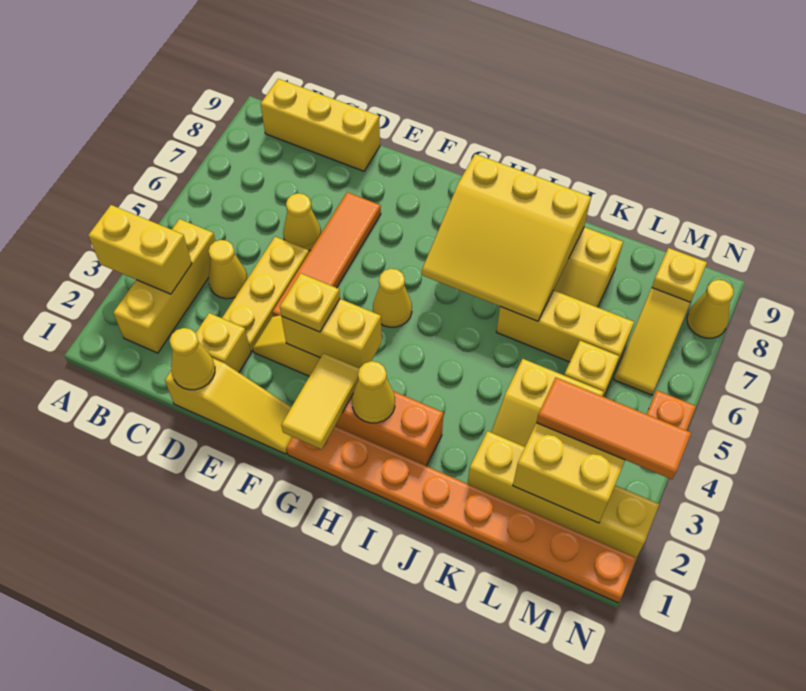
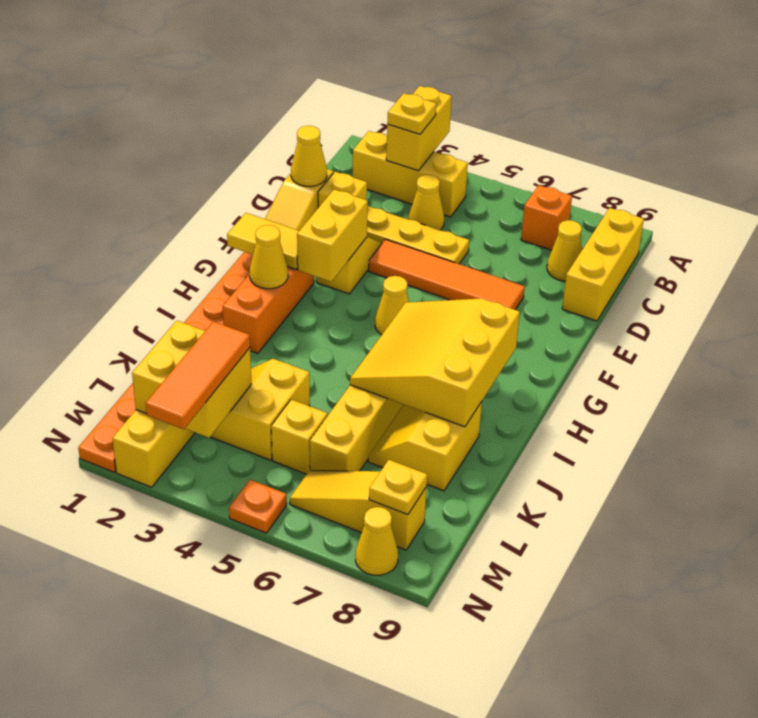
none -> orange 1x1 brick [521,185,572,250]
yellow 1x1 cone [283,193,321,251] -> yellow 1x1 cone moved to [547,220,582,281]
yellow 1x1 plate [280,273,340,332] -> yellow 1x1 plate moved to [387,93,436,134]

